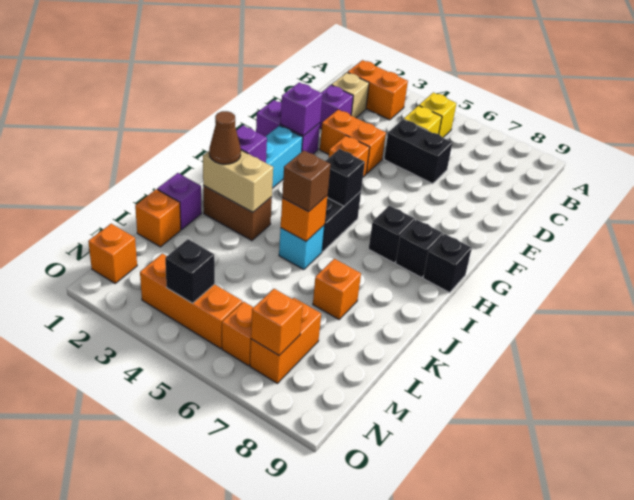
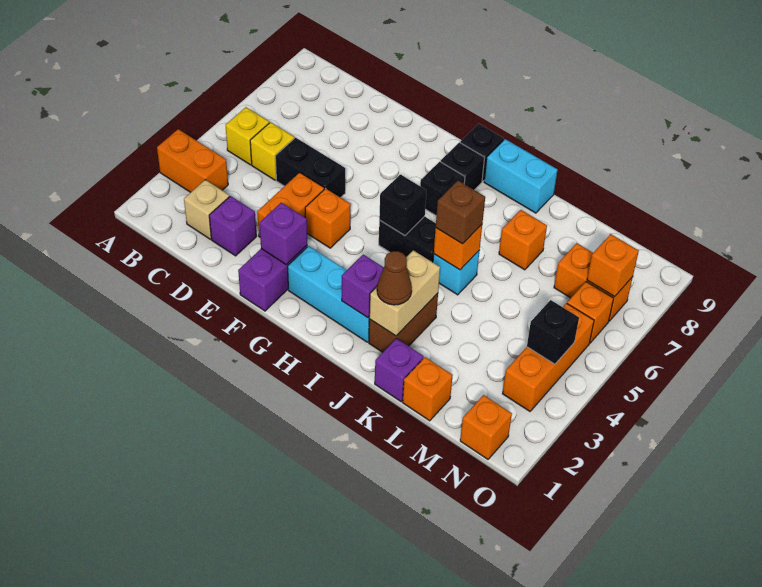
orange 1x2 brick [348,60,408,120] -> orange 1x2 brick turned to [157,129,228,192]
black 1x2 brick [384,119,452,184] -> black 1x2 brick turned to [275,138,345,198]
none -> cyan 1x2 brick [484,139,557,213]

